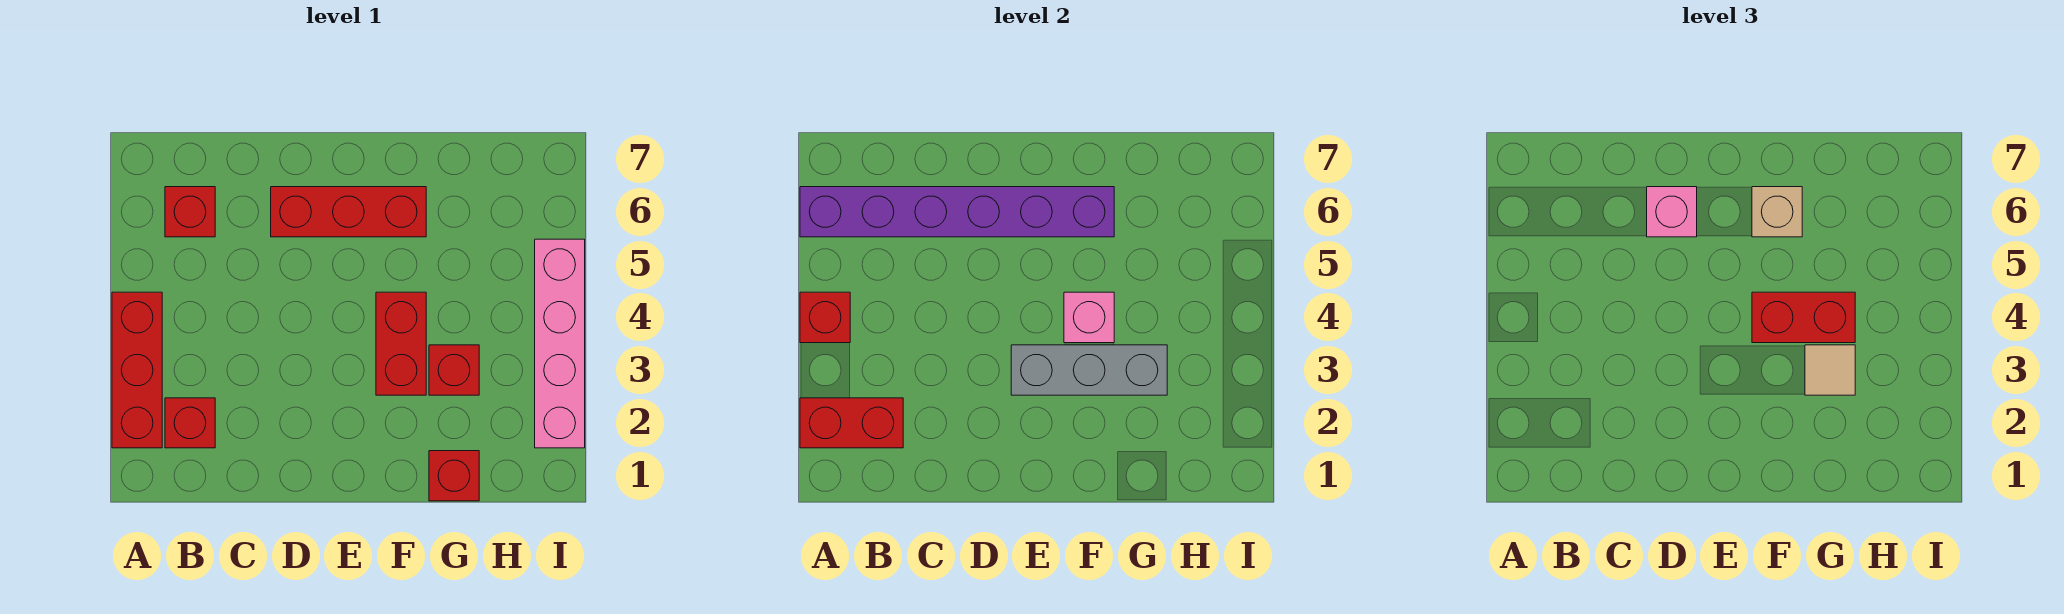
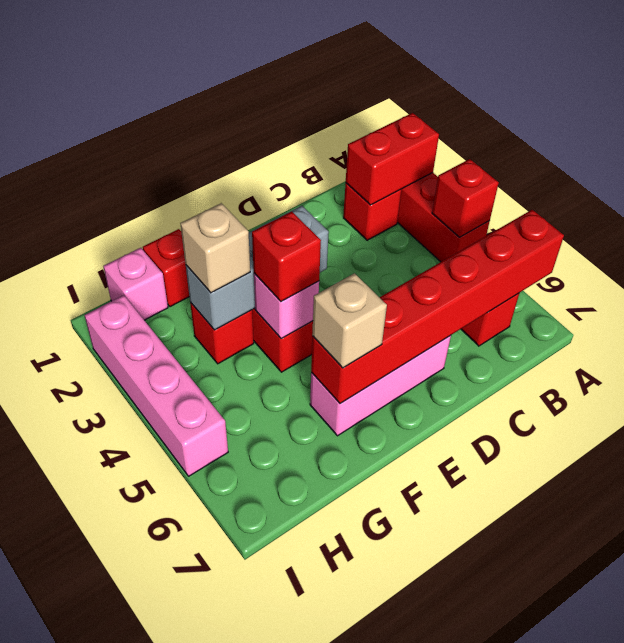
purple 1x6 brick [800,187,1114,237] -> red 1x6 brick [311,210,564,404]
red 1x3 brick [271,187,426,237] -> pink 1x3 brick [310,335,451,436]
pink 1x1 brick [1647,187,1697,237] -> pink 1x1 brick moved to [103,248,168,320]
red 1x2 brick [1752,292,1855,343] -> red 1x1 brick [252,212,321,302]
tan 1x1 tile [1805,345,1855,395] -> tan 1x1 brick [180,203,250,293]

